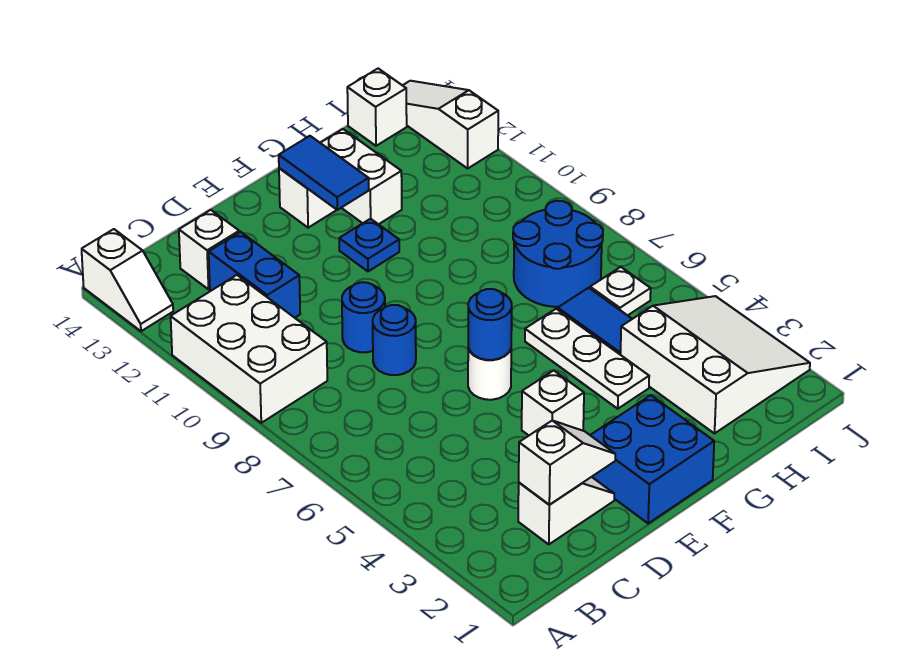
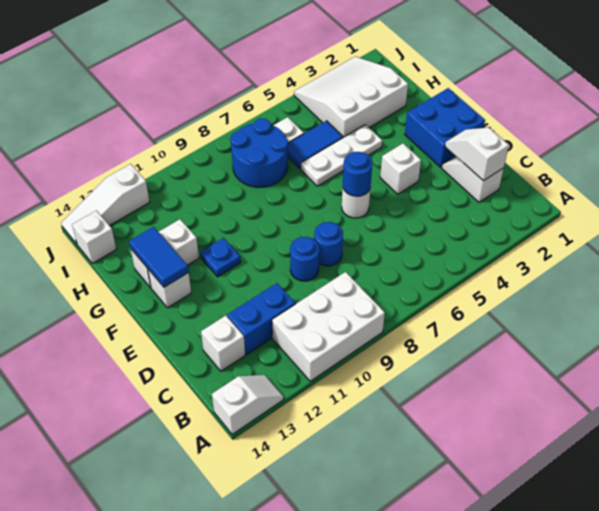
blue 1x2 tile [279,136,369,210] -> blue 1x2 tile turned to [129,227,189,287]

